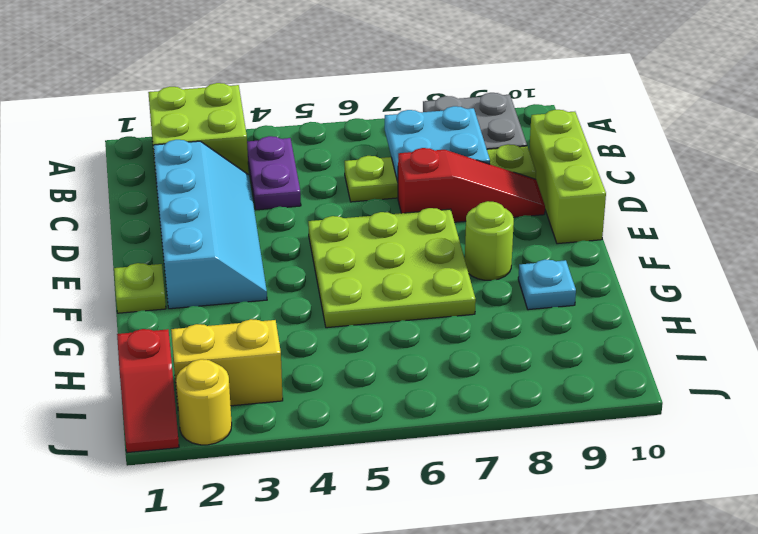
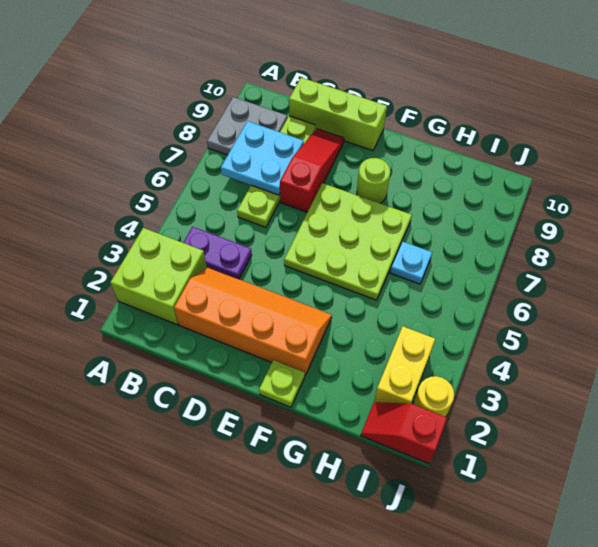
cyan 2x4 slope [153,140,267,309] -> orange 2x4 slope [174,267,332,375]
cyan 1x1 plate [518,260,576,310] -> cyan 1x1 plate moved to [390,241,432,284]
red 1x2 slope [117,329,179,453] -> red 1x2 slope turned to [361,402,447,464]

